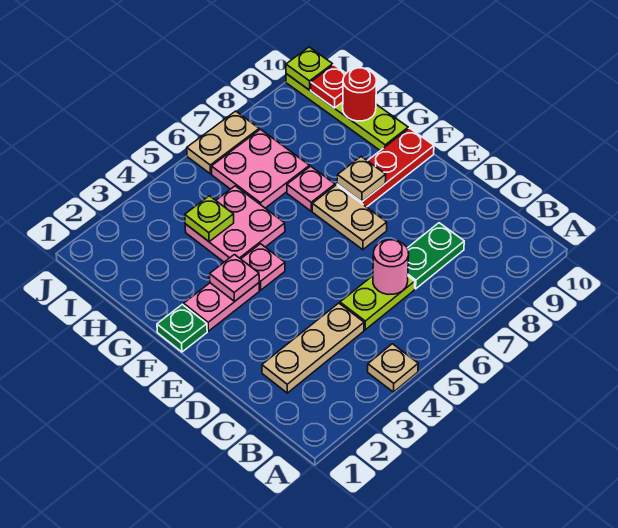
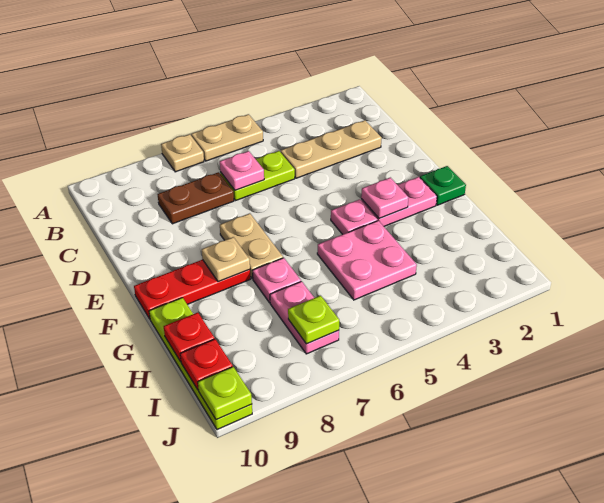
tan 1x1 plate [368,344,418,392] -> tan 1x1 plate moved to [161,134,204,172]
pink 1x1 round brick [373,240,409,295] -> pink 1x1 plate [220,151,264,190]
green 1x2 plate [407,223,464,289] -> brown 1x2 plate [158,172,234,224]
lime 1x1 plate [185,196,234,241] -> lime 1x1 plate moved to [288,296,339,344]
pink 2x2 plate [211,129,309,208] -> pink 1x2 plate [270,281,339,354]
red 1x1 round brick [343,68,376,121] -> red 1x1 plate [164,313,215,362]
tan 1x2 plate [187,111,259,174] -> tan 1x2 plate moved to [191,114,263,161]

